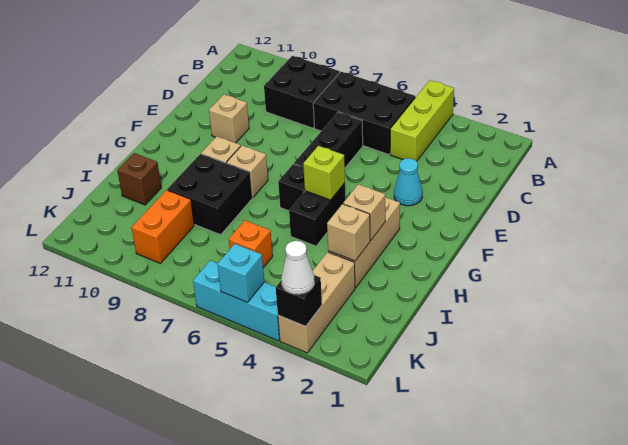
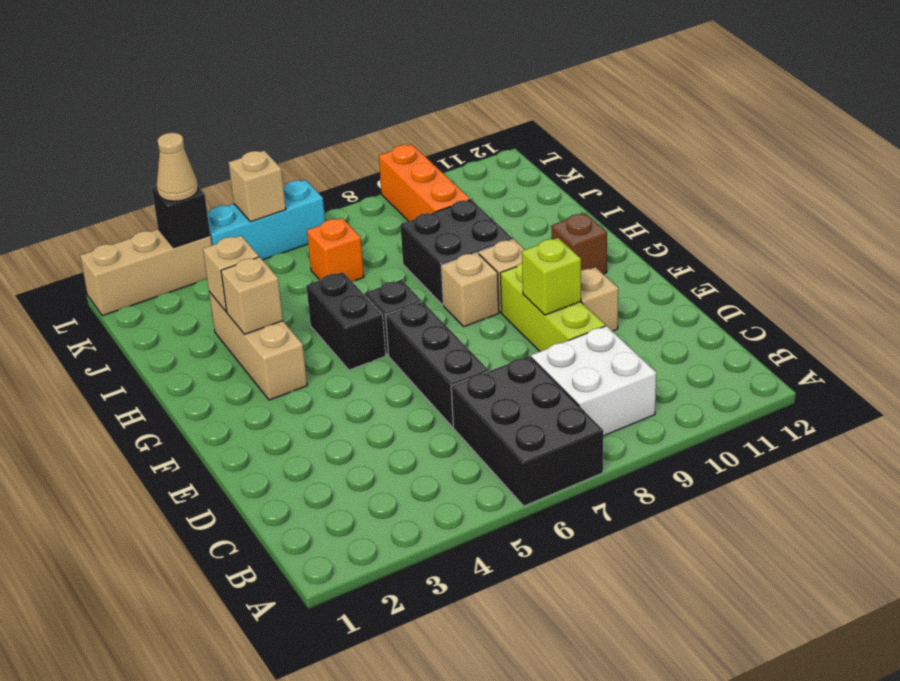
lime 1x3 brick [390,80,454,161] -> lime 1x3 brick moved to [500,263,605,351]
black 2x3 brick [313,72,415,155] -> black 2x3 brick turned to [451,356,603,506]
black 2x2 brick [264,56,340,128] -> white 2x2 brick [531,326,656,436]
cyan 1x1 cone [394,158,423,206] -> none
lime 1x1 brick [303,146,345,200] -> lime 1x1 brick moved to [522,238,581,315]
brown 1x1 brick [117,153,161,205] -> brown 1x1 brick moved to [551,213,607,274]
tan 1x3 brick [278,252,355,353] -> tan 1x3 brick turned to [80,229,212,316]
orange 1x2 brick [132,190,194,263] -> orange 1x3 brick [379,144,470,221]
white 1x1 cone [281,241,314,294] -> tan 1x1 cone [157,133,198,201]
cyan 1x1 brick [217,244,264,302] -> tan 1x1 brick [229,151,286,222]

